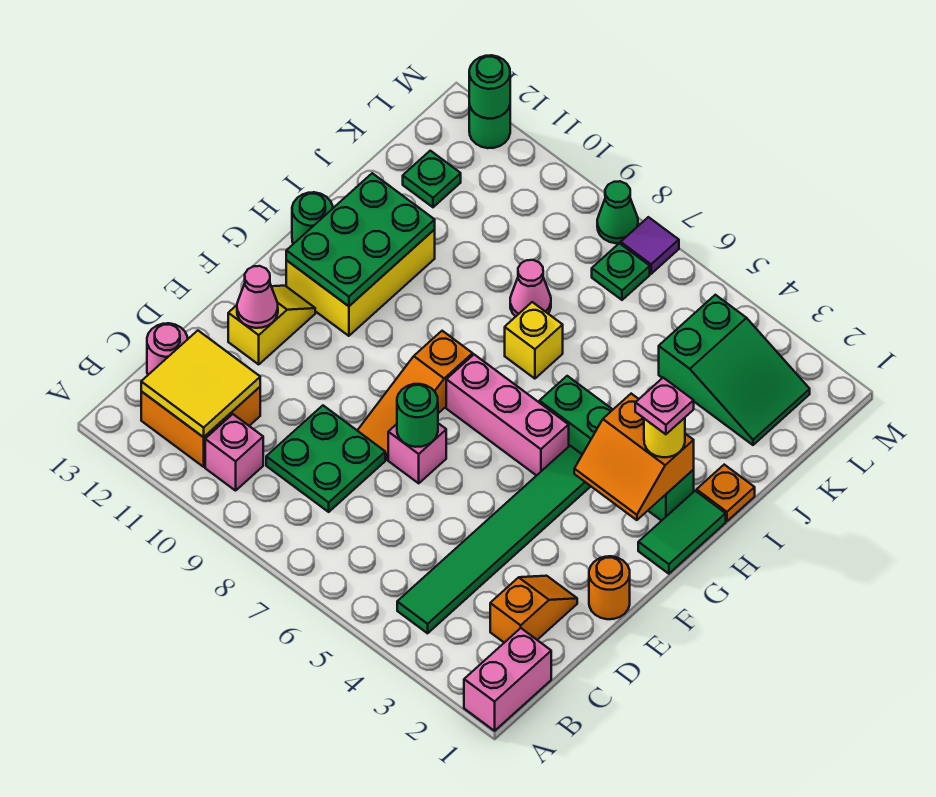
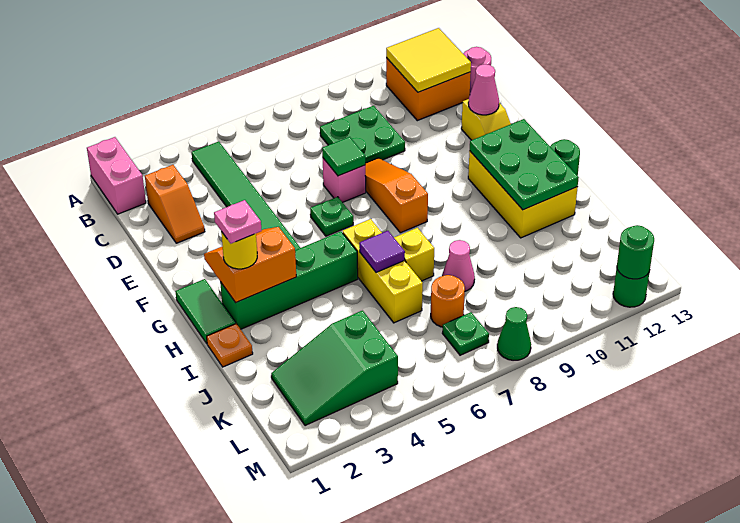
pink 1x1 brick [205,414,263,491] -> none
orange 1x1 round brick [589,556,630,619] -> orange 1x1 round brick moved to [431,275,465,327]
green 1x1 round brick [397,384,438,447] -> green 1x1 tile [322,137,365,176]
pink 1x3 brick [446,355,569,476] -> none
none -> yellow 1x3 brick [343,219,423,323]
green 1x1 plate [403,151,461,207] -> green 1x1 plate moved to [310,197,353,236]
purple 1x1 tile [621,217,679,274] -> purple 1x1 tile moved to [359,231,405,272]

